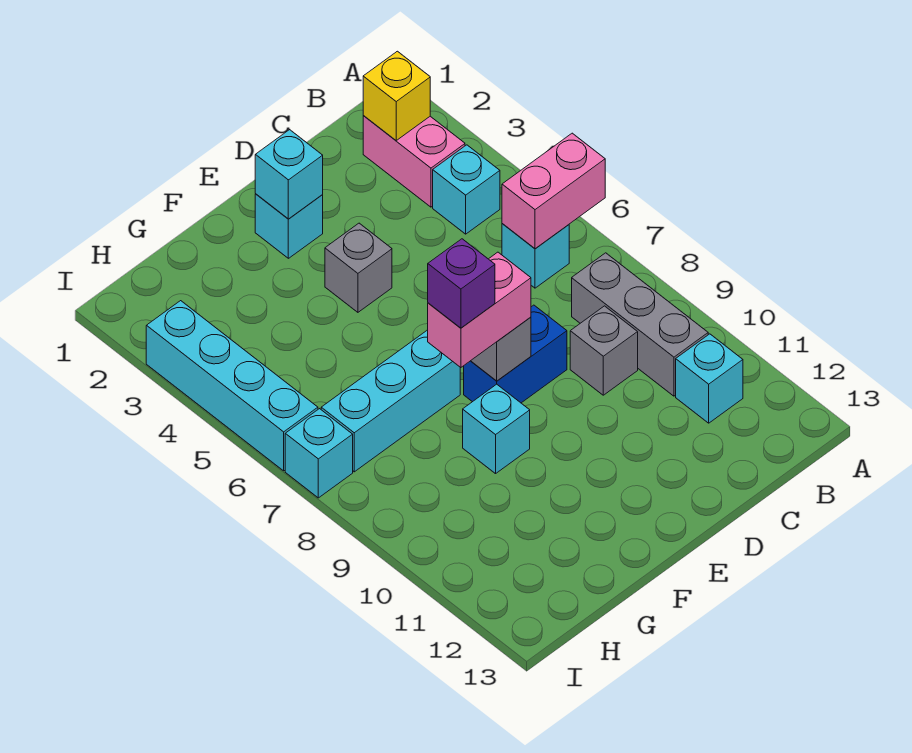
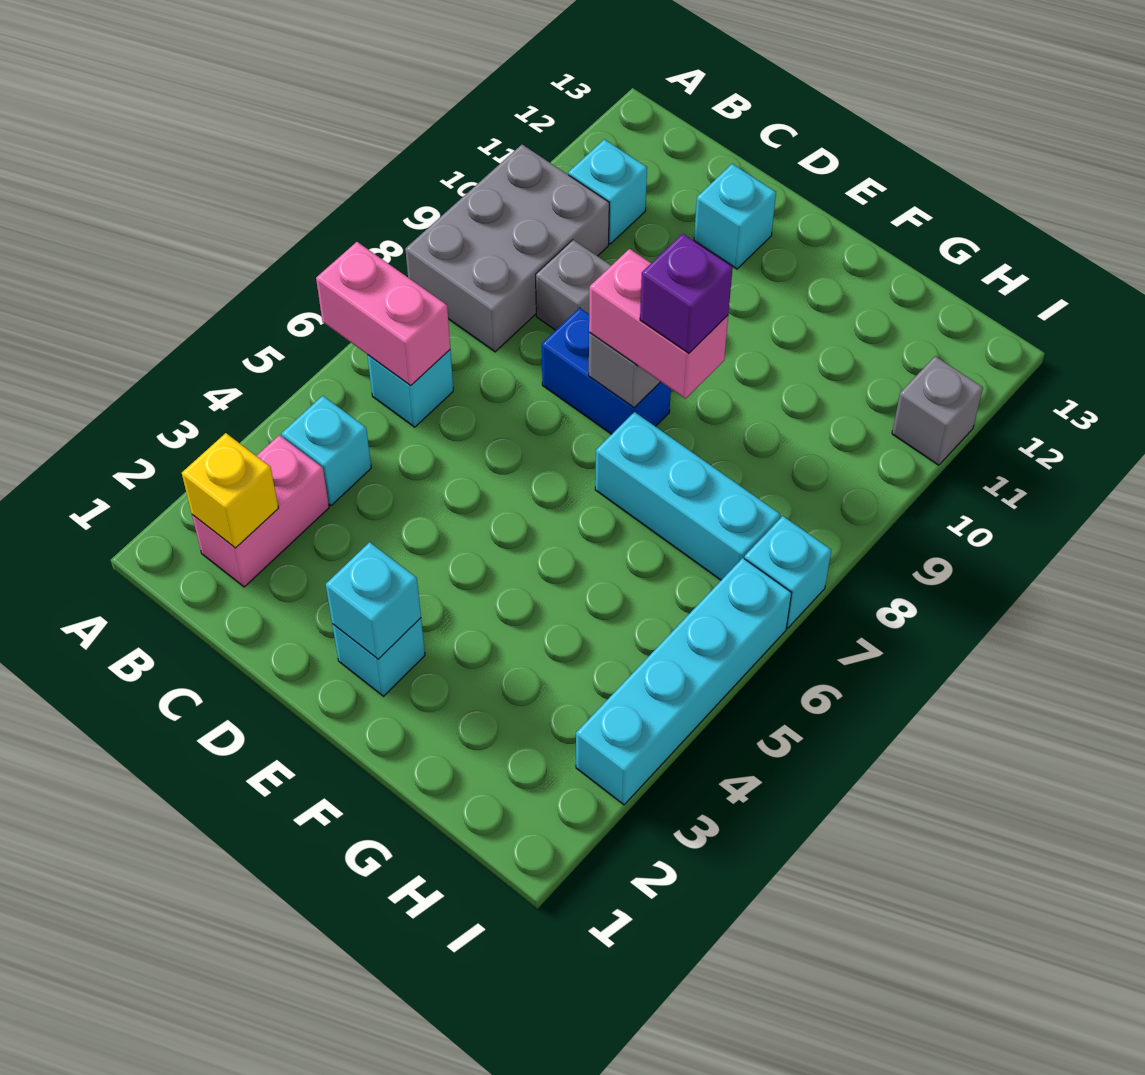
grey 1x3 brick [572,253,708,396] -> grey 2x3 brick [405,144,609,352]
grey 1x1 brick [325,223,392,312] -> grey 1x1 brick moved to [892,356,983,465]
cyan 1x1 brick [463,384,530,474] -> cyan 1x1 brick moved to [694,164,776,269]

